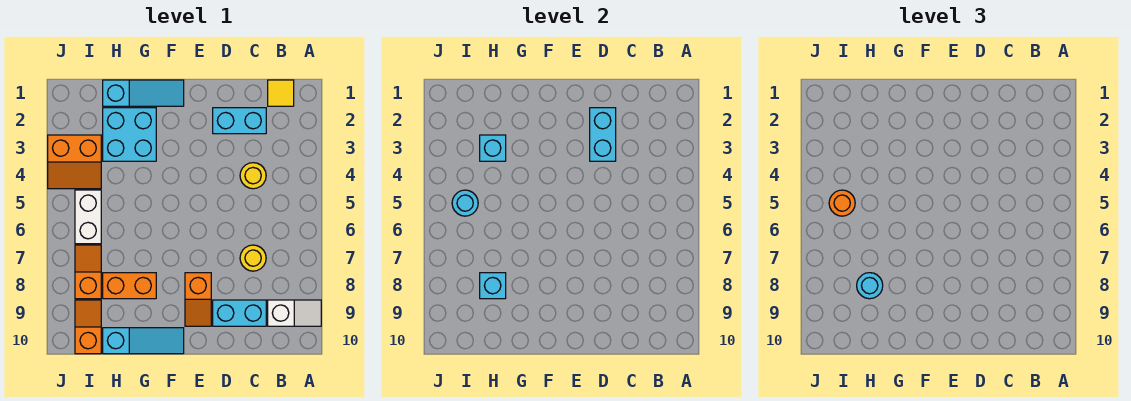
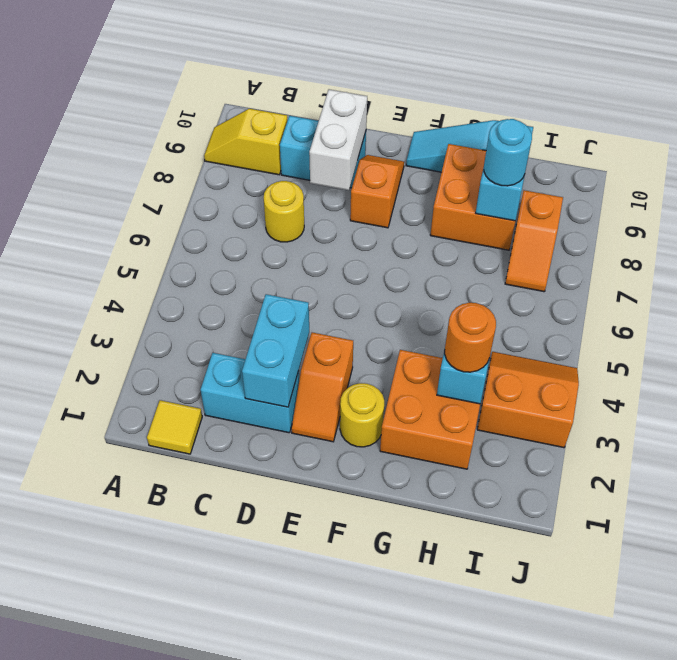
white 1x2 slope [268,300,321,326] -> yellow 1x2 slope [204,109,288,175]
yellow 1x1 round brick [240,163,266,189] -> yellow 1x1 round brick moved to [340,383,384,447]
cyan 1x3 slope [103,80,184,106] -> none
cyan 2x2 brick [103,108,156,161] -> orange 2x2 brick [380,350,480,469]
orange 1x2 brick [103,273,156,299] -> orange 2x2 brick [430,144,515,250]
white 1x2 brick [75,190,101,244] -> white 1x2 brick moved to [309,89,367,190]
cyan 1x1 round brick [452,190,478,216] -> none
orange 1x1 round brick [829,190,855,216] -> orange 1x1 round brick moved to [445,303,496,372]
orange 1x2 slope [75,300,101,354] -> orange 1x2 slope moved to [292,332,353,442]

